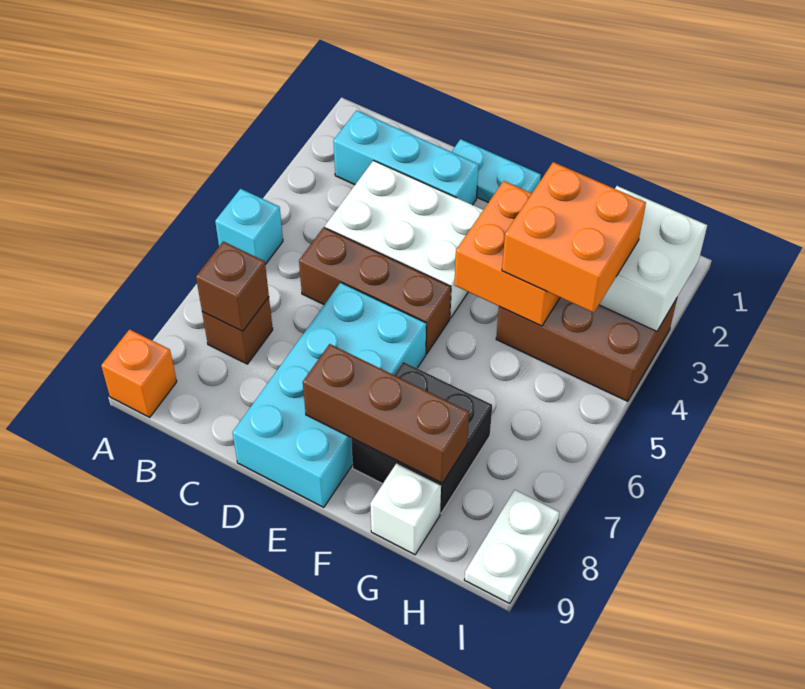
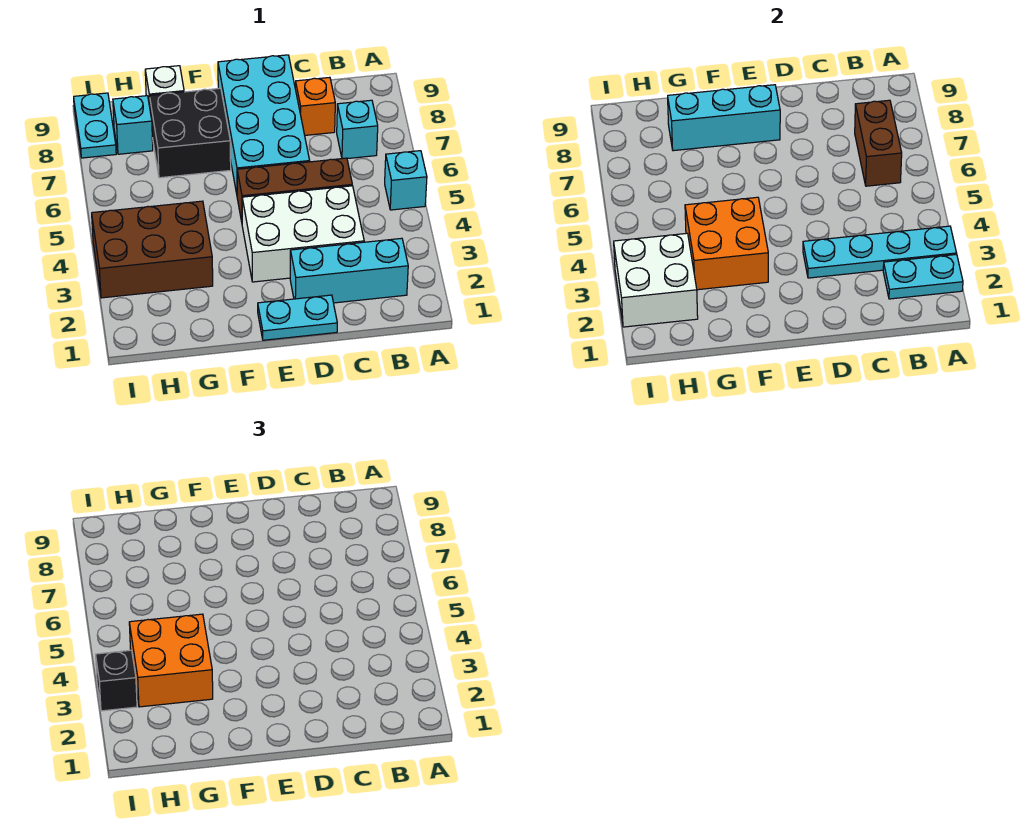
none -> cyan 1x2 plate [883,254,963,299]
none -> cyan 1x4 plate [803,226,957,278]
orange 1x1 brick [101,329,177,417] -> orange 1x1 brick moved to [295,77,335,135]
brown 1x1 brick [202,297,273,364] -> cyan 1x1 brick [337,100,378,159]
brown 1x1 brick [196,242,269,331] -> brown 1x2 brick [855,100,902,186]
brown 1x3 brick [303,344,469,483] -> cyan 1x3 brick [668,85,780,151]
none -> cyan 1x1 brick [113,96,153,154]
none -> black 1x1 brick [96,650,137,711]
white 1x2 plate [464,490,559,604] -> cyan 1x2 plate [74,93,116,158]

